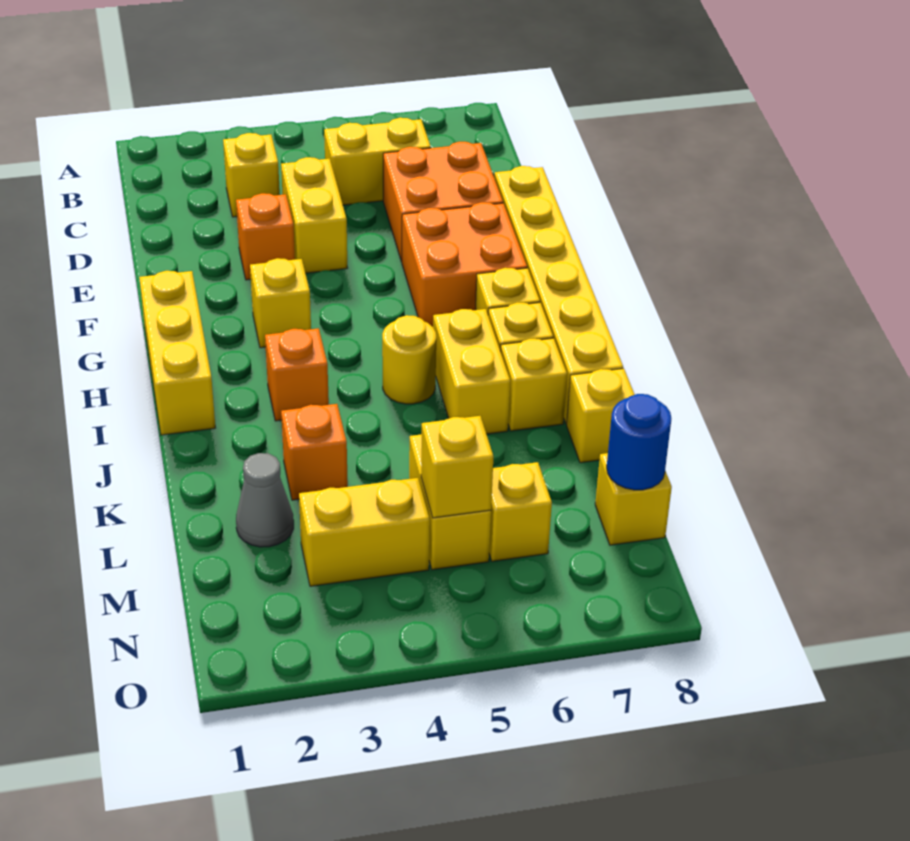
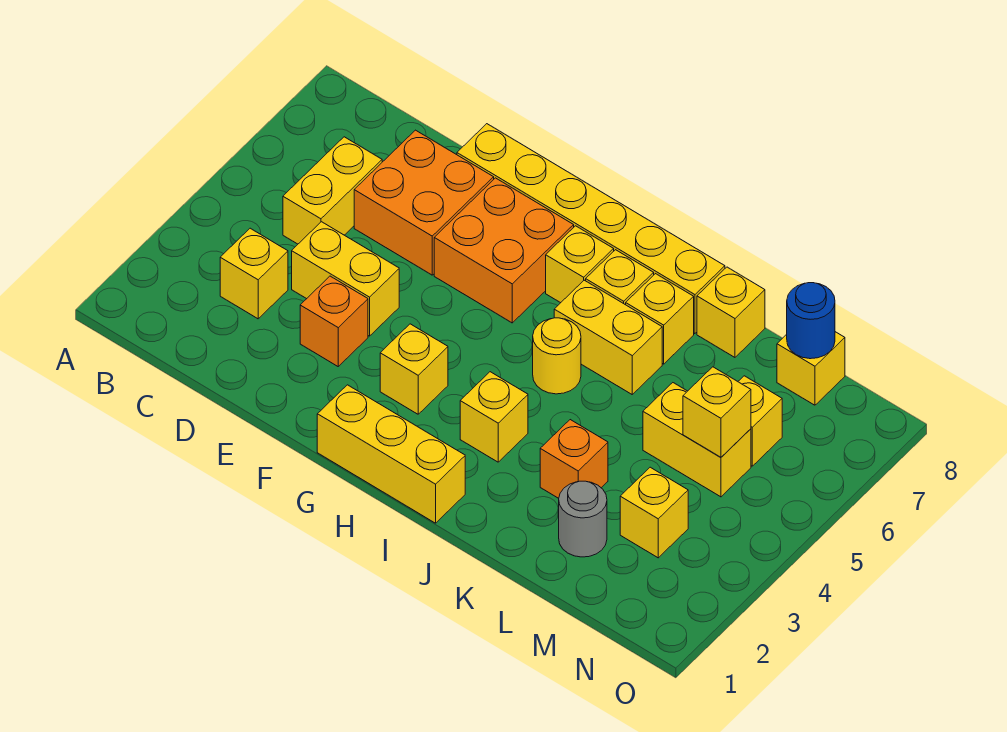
orange 1x1 brick [265,328,329,421] -> yellow 1x1 brick [460,372,528,462]
grey 1x1 cone [236,453,294,547] -> grey 1x1 round brick [559,481,607,557]
yellow 1x2 brick [299,478,430,586] -> yellow 1x1 brick [620,467,688,558]

